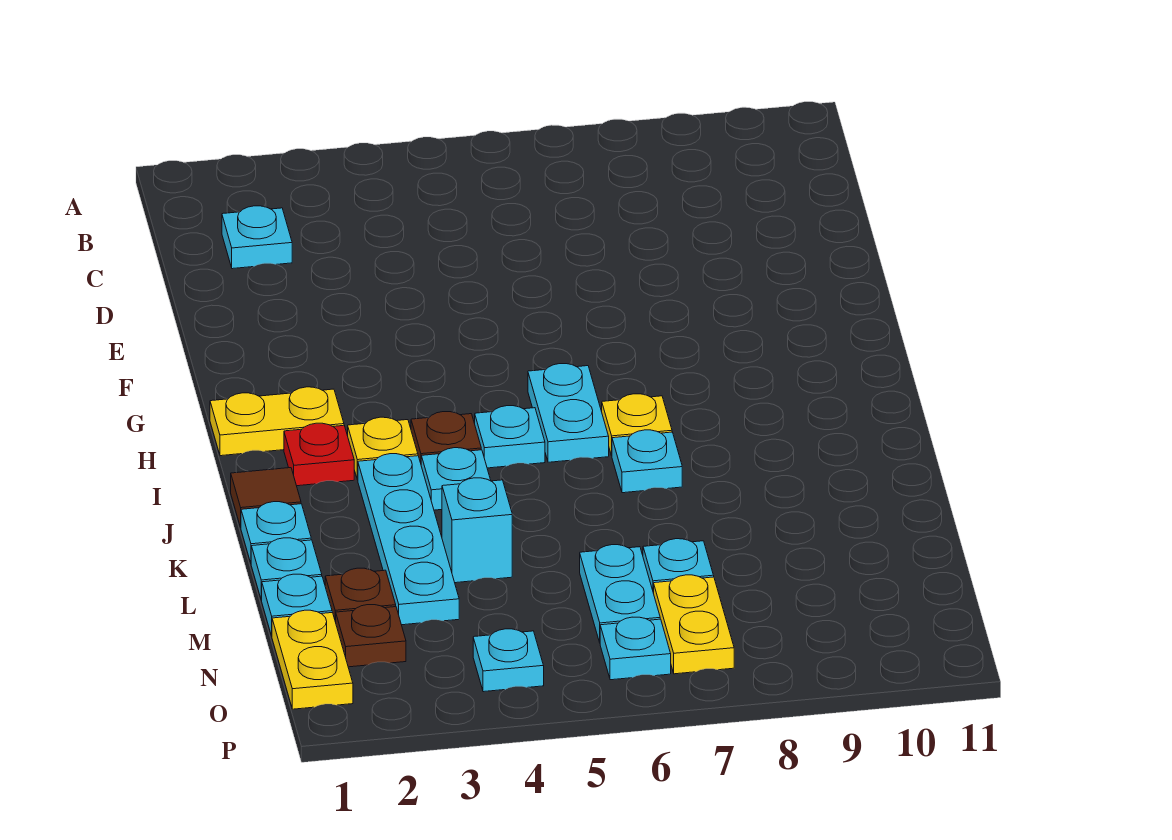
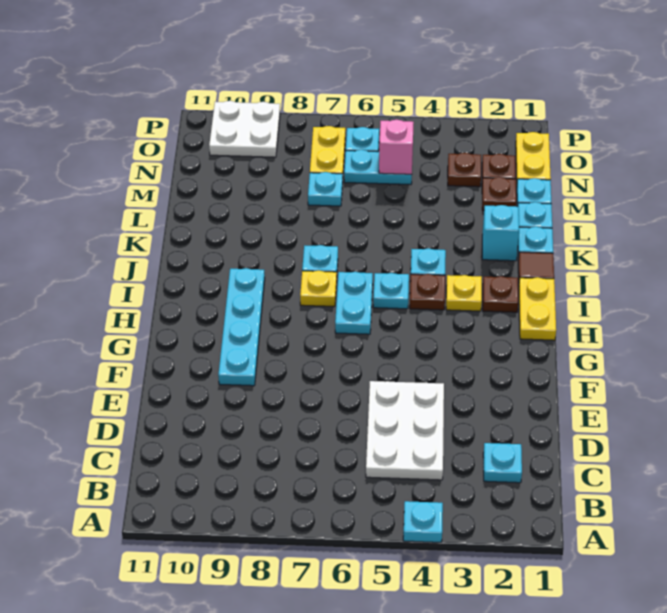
none -> white 2x3 plate [366,381,444,480]
yellow 1x2 plate [210,387,344,456] -> yellow 1x2 plate turned to [519,277,556,340]
red 1x1 plate [284,423,354,486] -> brown 1x1 plate [483,276,518,312]
cyan 1x4 plate [358,454,459,625] -> cyan 1x4 plate moved to [218,268,265,386]
cyan 1x1 brick [442,478,512,583] -> cyan 1x1 brick moved to [482,205,519,261]
cyan 1x2 plate [580,545,660,642] -> cyan 1x2 plate turned to [344,150,412,184]
none -> brown 1x1 plate [448,153,481,187]
none -> pink 1x1 brick [379,120,414,174]
cyan 1x1 plate [473,629,544,692] -> cyan 1x1 plate moved to [403,501,443,542]
none -> white 2x2 plate [209,101,280,157]

